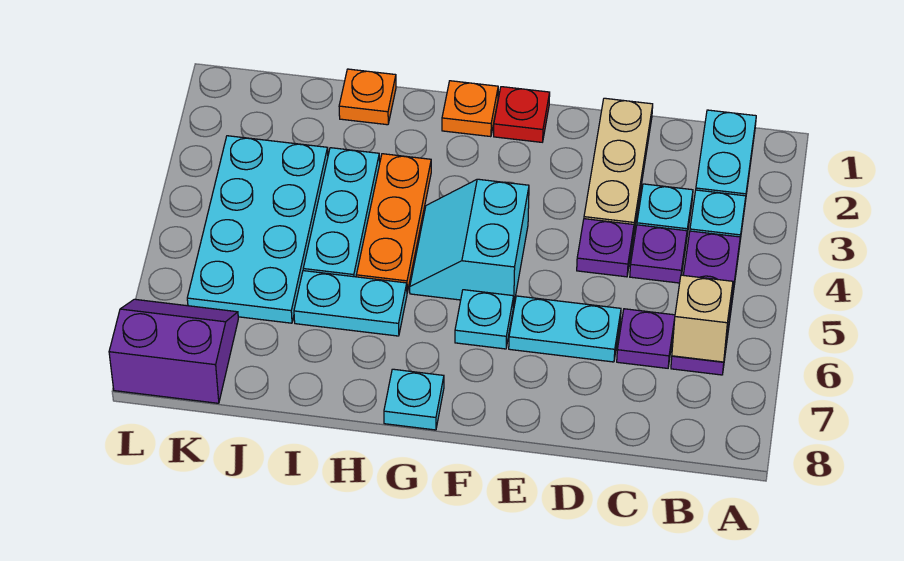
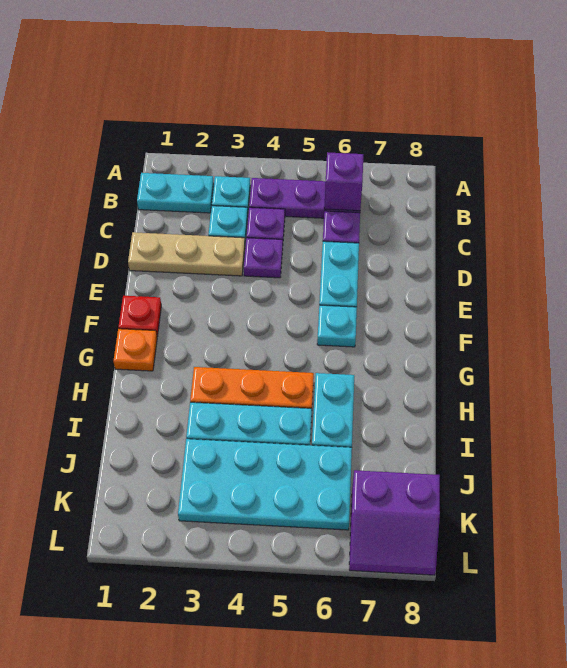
tan 1x1 brick [672,275,733,362] -> purple 1x1 brick [324,152,363,211]
cyan 2x2 slope [410,179,529,306] -> none
cyan 1x1 plate [384,369,444,430] -> none
orange 1x1 plate [339,69,396,125] -> none
purple 2x2 slope [109,299,238,403] -> purple 2x2 slope turned to [349,470,440,575]

